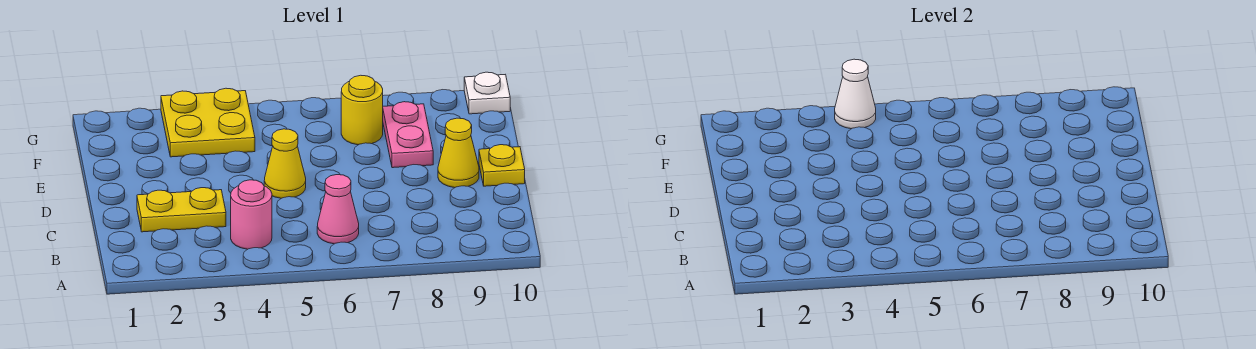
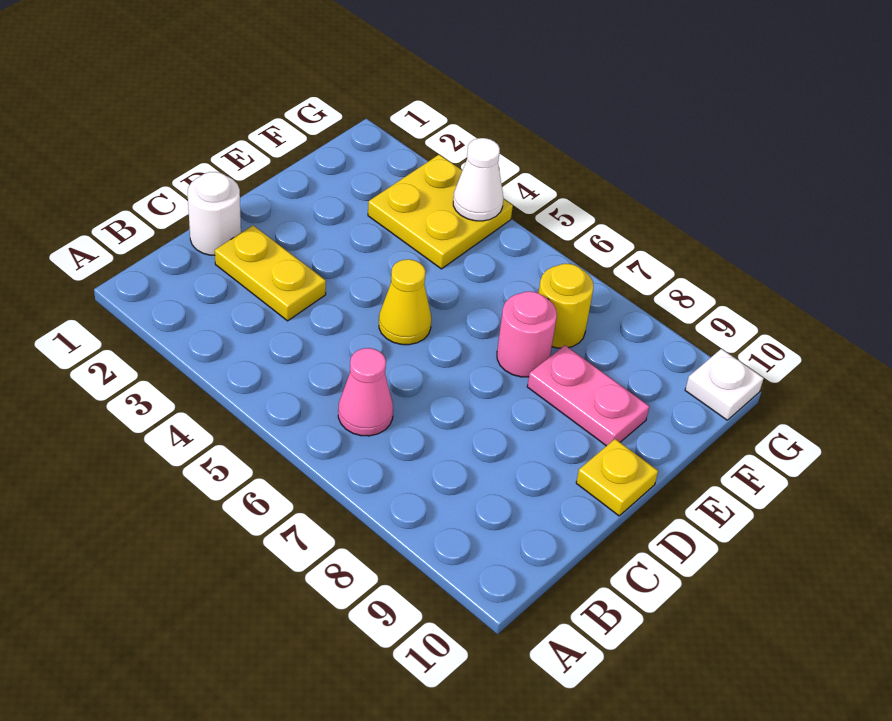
pink 1x1 round brick [231,180,272,249] -> pink 1x1 round brick moved to [497,291,557,377]
none -> white 1x1 round brick [188,172,241,255]
yellow 1x1 cone [438,118,479,188] -> none
pink 1x2 plate [383,102,433,168] -> pink 1x2 plate turned to [527,345,649,446]

